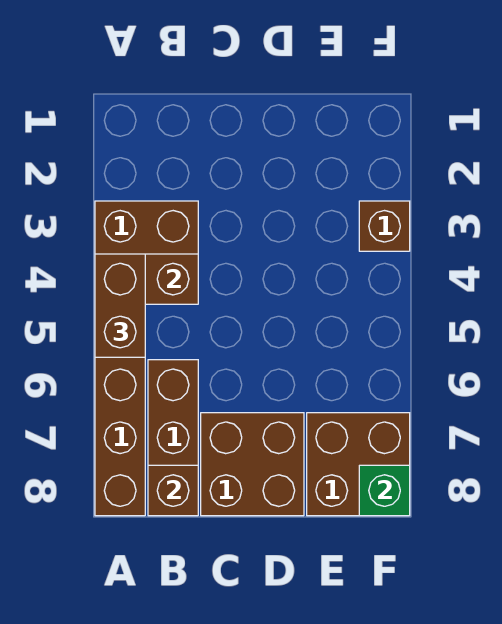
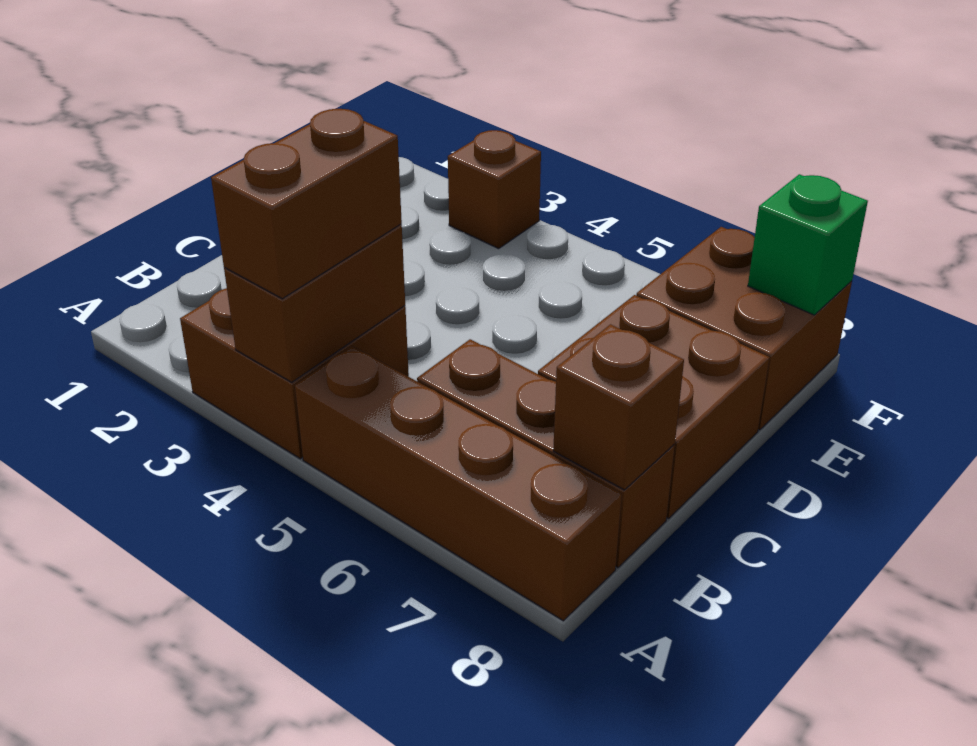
brown 1x2 brick [95,254,145,357] -> brown 1x2 brick turned to [211,109,402,299]

